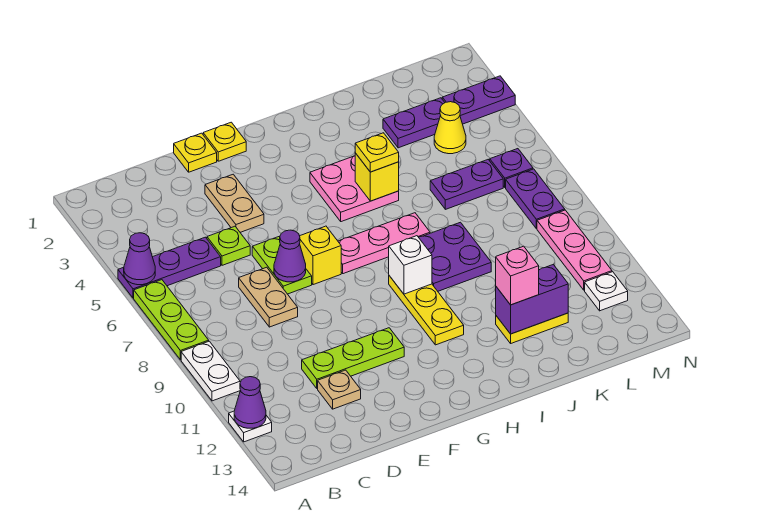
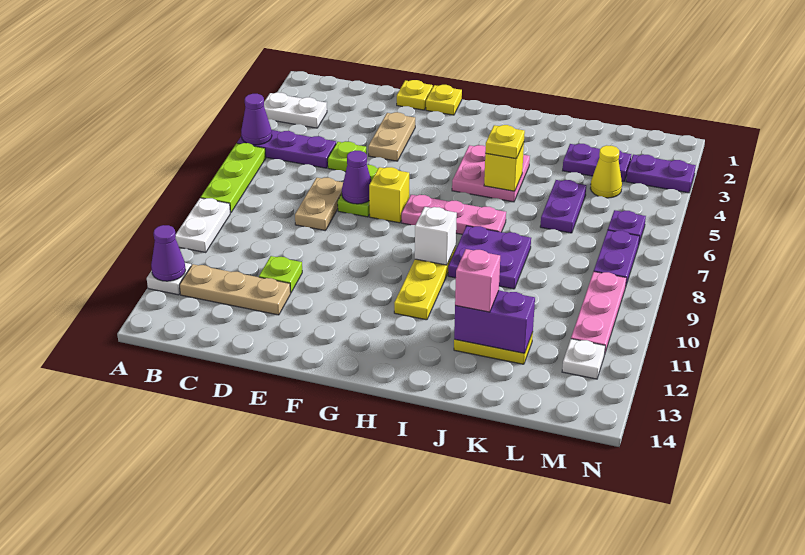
none -> white 1x2 plate [264,92,327,128]
lime 1x3 plate [302,328,404,389] -> lime 1x1 plate [259,256,302,292]
tan 1x1 plate [318,370,361,409] -> tan 1x3 plate [179,264,291,315]
purple 1x2 plate [430,160,503,209] -> purple 1x2 plate turned to [540,180,586,233]

